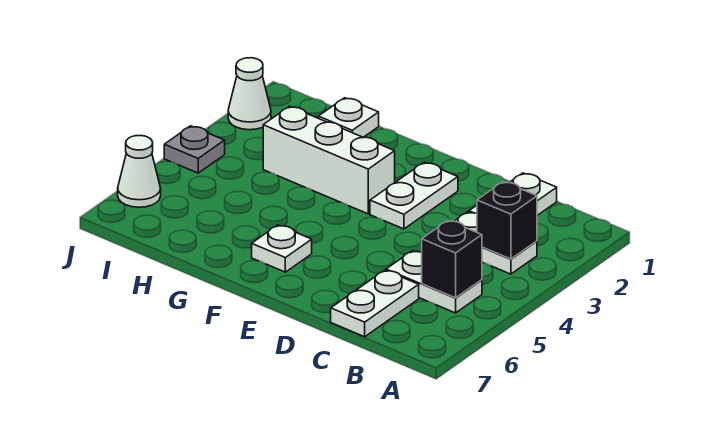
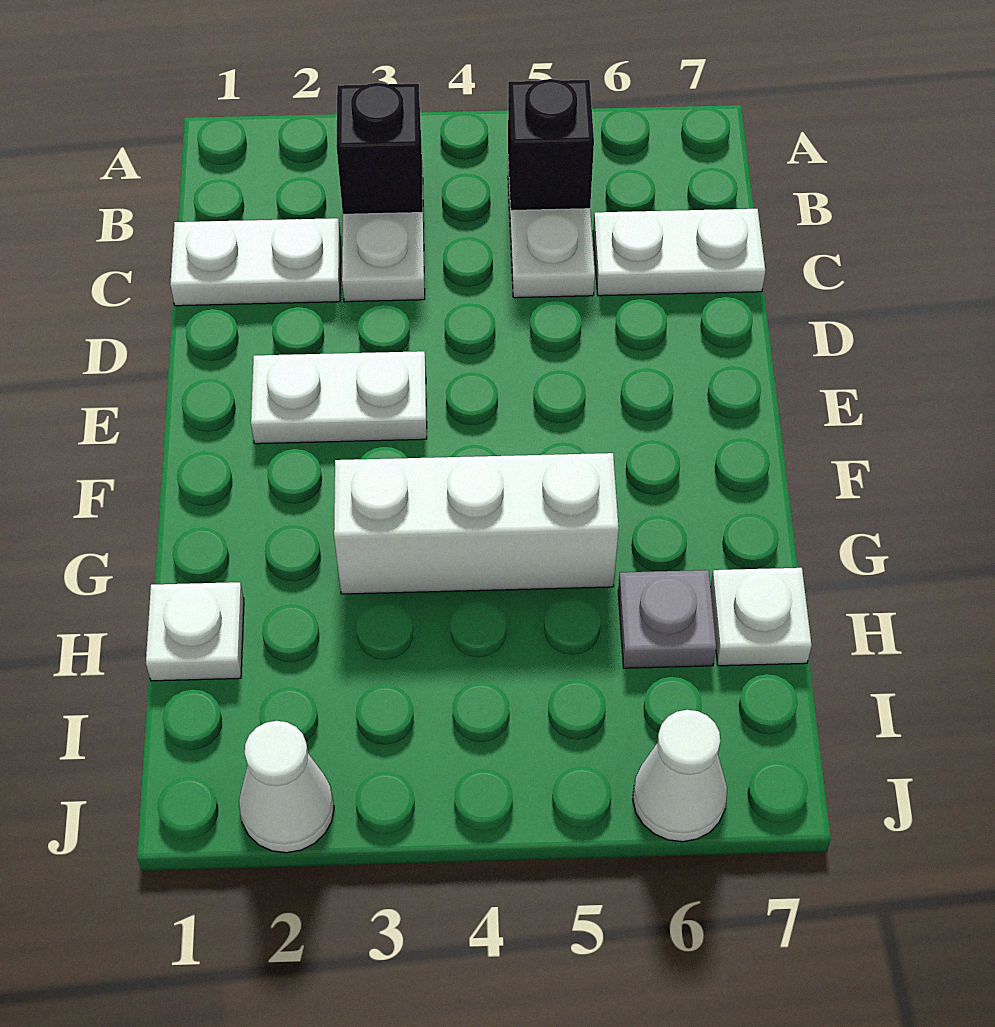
white 1x3 brick [263,106,395,214] -> white 1x3 brick turned to [334,453,619,594]
white 1x1 plate [252,225,312,272] -> white 1x1 plate moved to [710,568,812,666]
grey 1x1 plate [164,126,225,173] -> grey 1x1 plate moved to [618,570,716,668]

